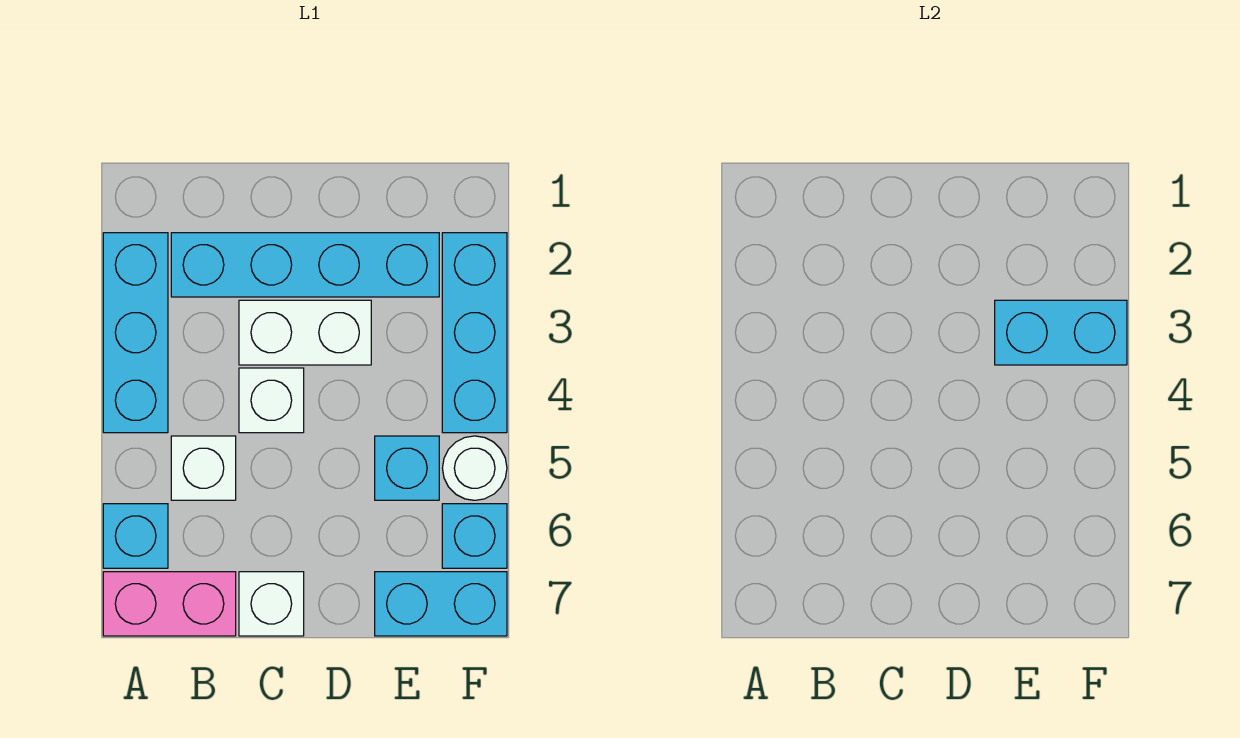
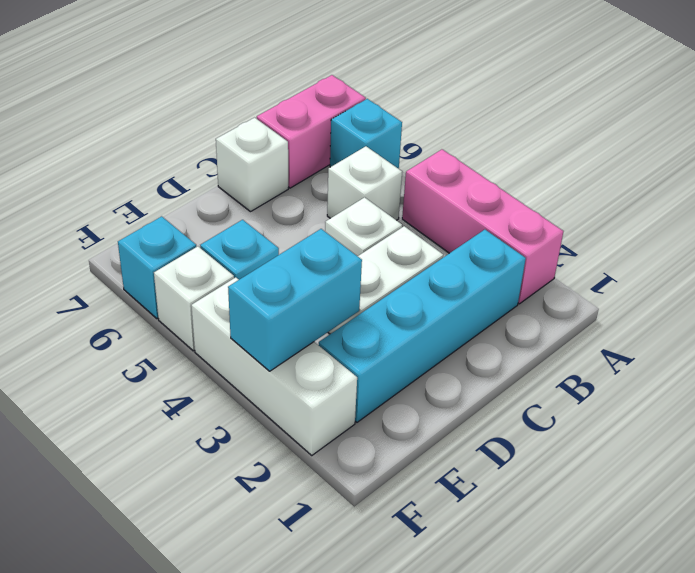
cyan 1x3 brick [103,233,168,433] -> pink 1x3 brick [402,149,563,304]
cyan 1x2 brick [375,572,507,636] -> none
cyan 1x3 brick [442,233,507,433] -> white 1x3 brick [191,277,357,455]
white 1x1 round brick [442,436,507,500] -> white 1x1 brick [154,246,234,351]

